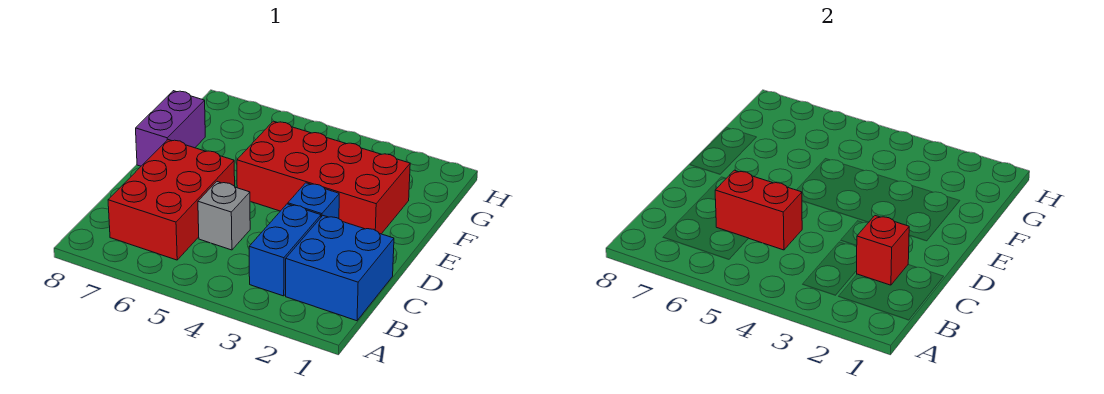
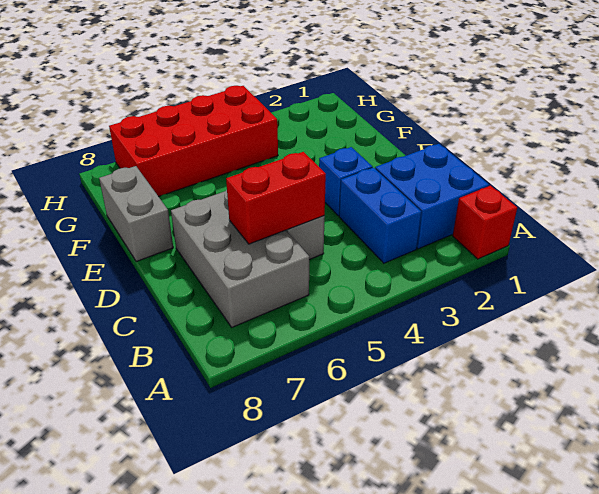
red 2x3 brick [108,140,235,260] -> grey 2x3 brick [171,190,309,327]
red 1x1 brick [857,216,909,285] -> red 1x1 brick moved to [453,186,517,259]
red 2x4 brick [237,121,410,234] -> red 2x4 brick moved to [109,86,278,197]
purple 1x2 brick [136,91,205,166] -> grey 1x2 brick [99,166,173,262]

